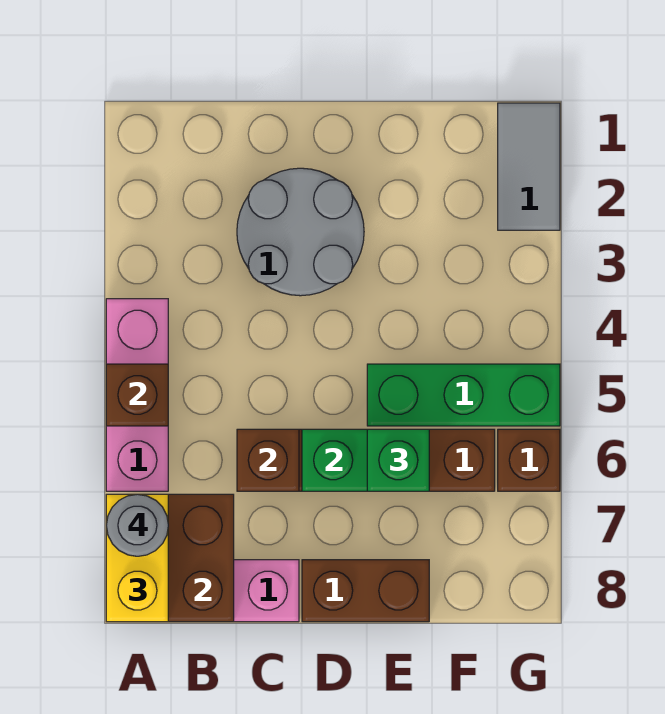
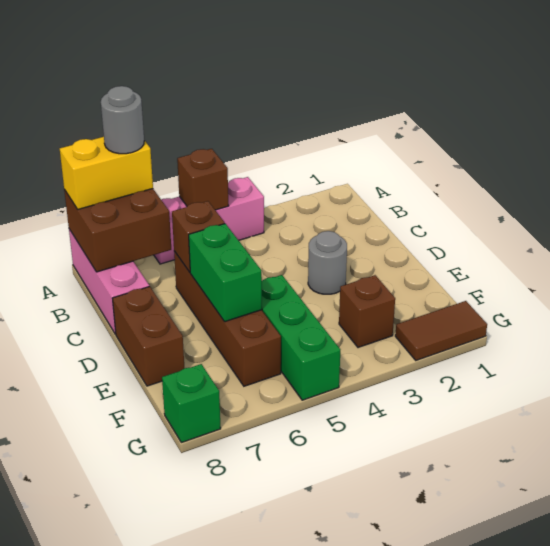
grey 2x2 round brick [237,168,364,296] -> grey 1x1 round brick [308,231,347,294]
green 1x1 brick [367,429,429,491] -> green 1x1 brick moved to [162,364,221,443]
grey 1x2 tile [498,103,560,230] -> brown 1x2 tile [395,301,487,360]
brown 1x1 brick [498,429,560,491] -> brown 1x1 brick moved to [339,275,395,348]

